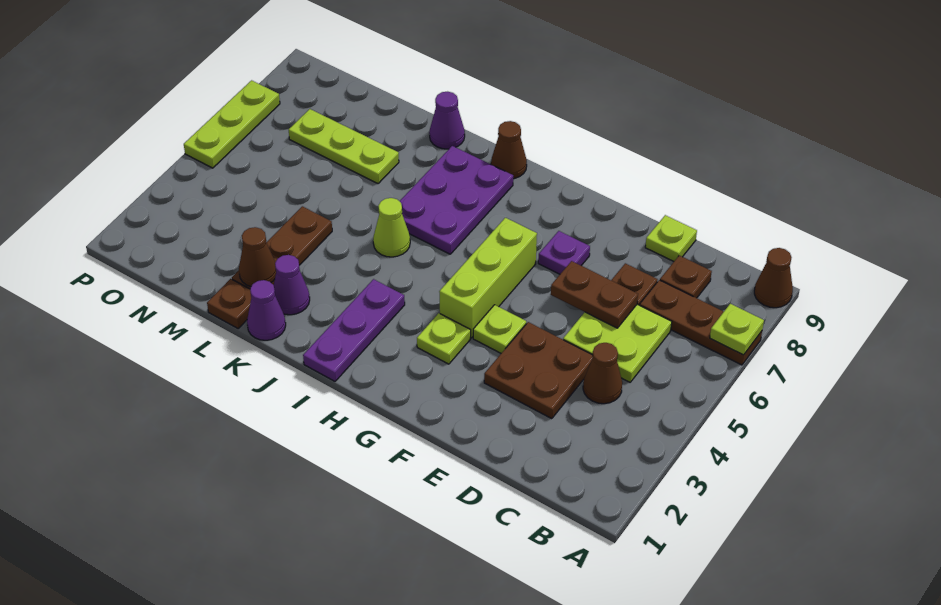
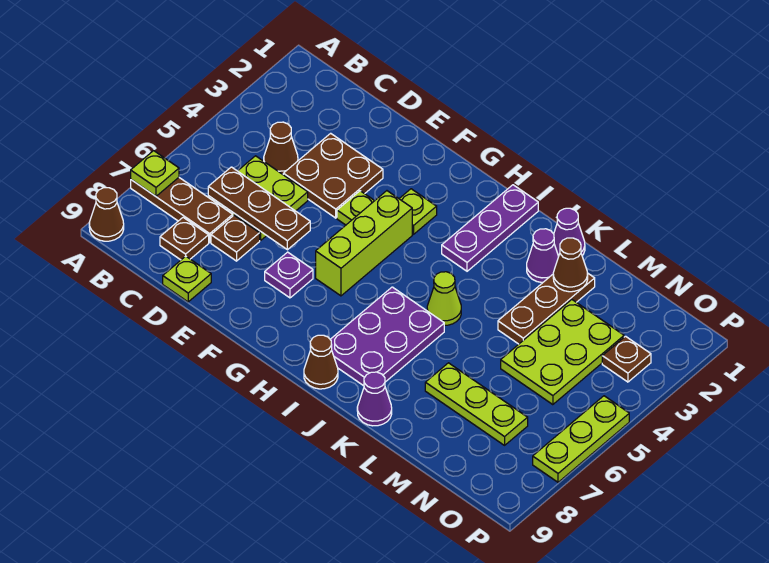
brown 1x2 plate [551,261,638,328] -> brown 1x3 plate [208,167,310,250]
brown 1x1 plate [207,279,251,328] -> brown 1x1 plate moved to [602,336,651,382]
none -> lime 2x3 plate [501,300,624,405]

